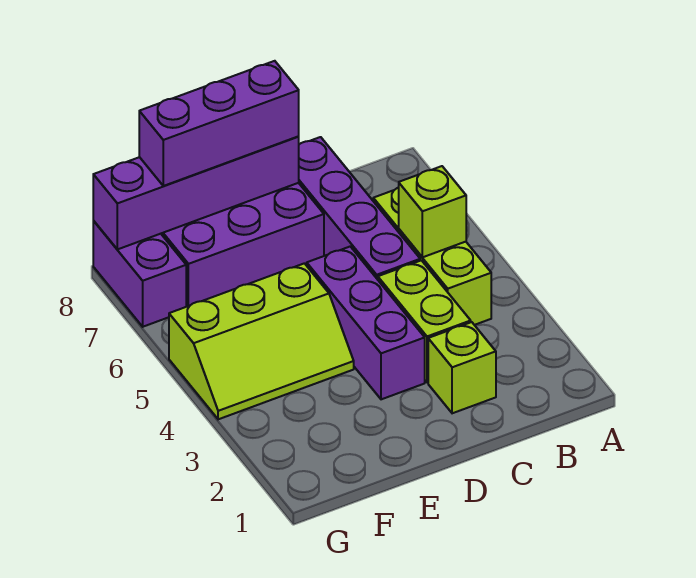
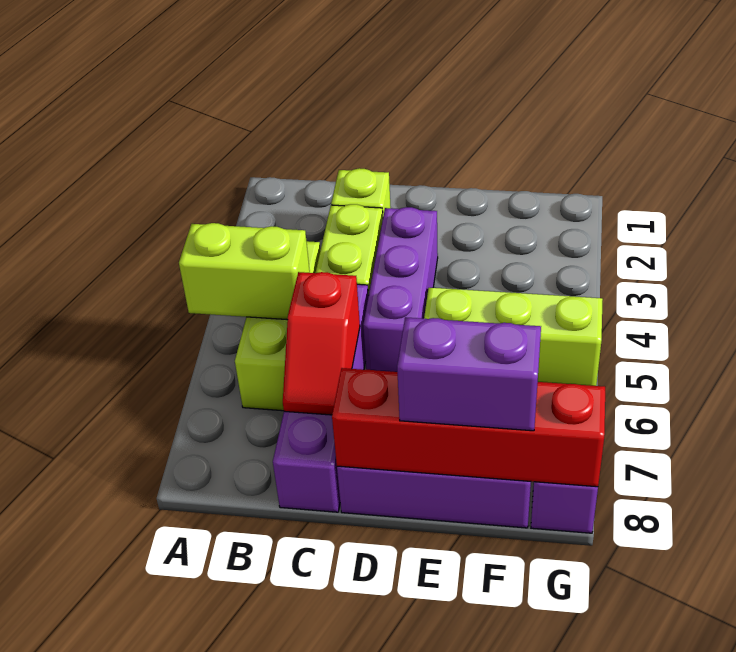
lime 1x1 brick [399,166,466,257] -> lime 1x2 brick [179,223,310,320]
none -> red 1x2 slope [283,272,360,415]
purple 1x4 brick [93,136,299,249] -> red 1x4 brick [332,368,605,487]
purple 1x3 brick [139,61,299,186] -> purple 1x2 brick [397,317,541,431]

